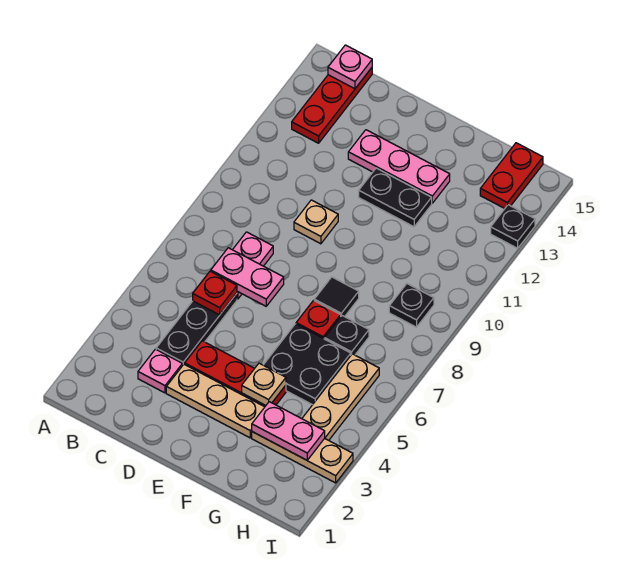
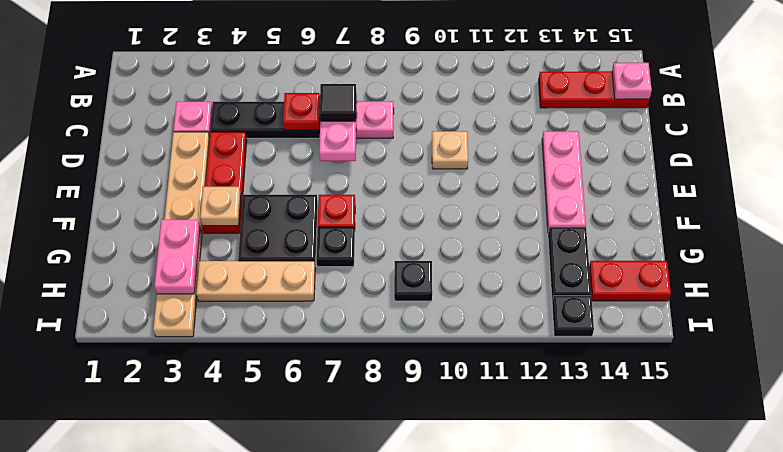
black 1x2 plate [359,168,432,227] -> black 1x2 plate moved to [548,227,591,301]
black 1x1 tile [314,277,359,317] -> black 1x1 tile moved to [319,84,356,121]

